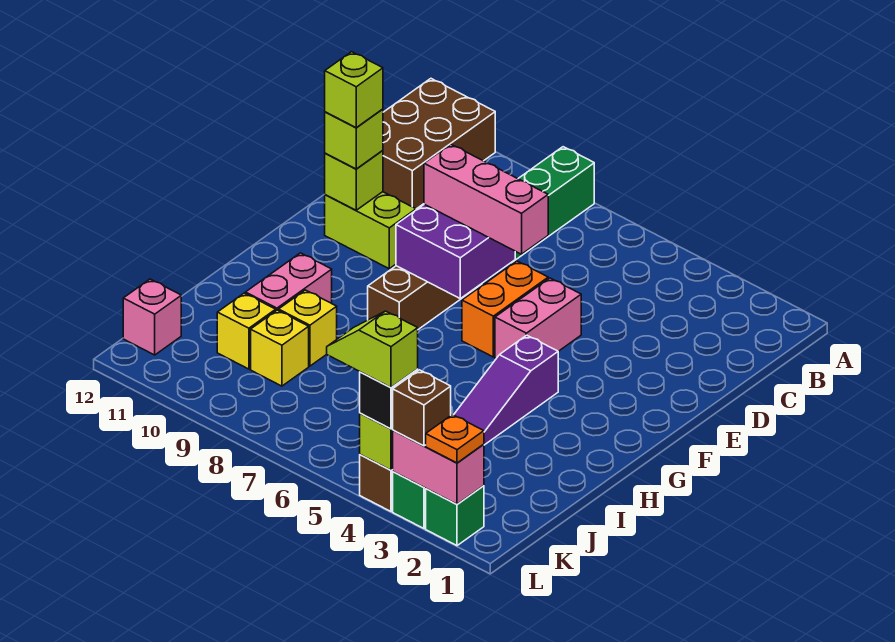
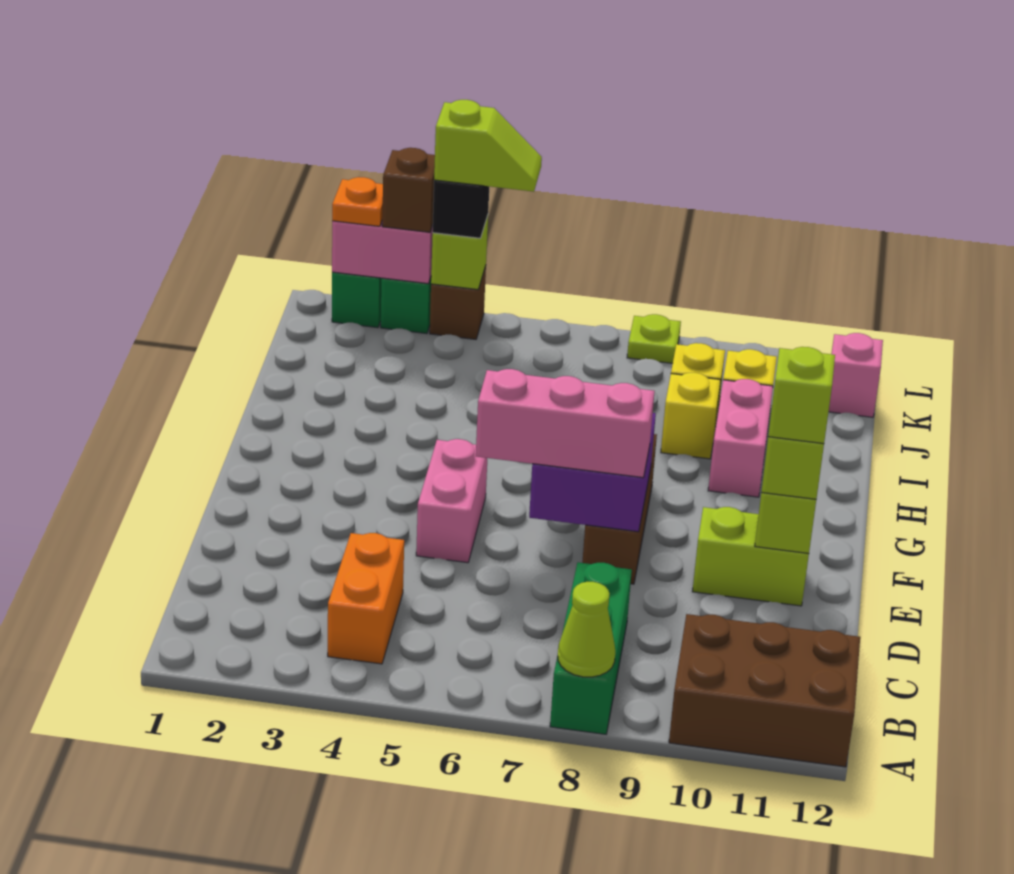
none -> lime 1x1 cone [558,582,615,677]
brown 2x3 brick [383,79,495,209] -> brown 2x3 brick turned to [669,614,860,767]
orange 1x2 brick [462,261,548,357] -> orange 1x2 brick moved to [328,533,404,664]
purple 1x3 slope [454,335,558,445] -> none
none -> lime 1x1 plate [627,314,681,363]

